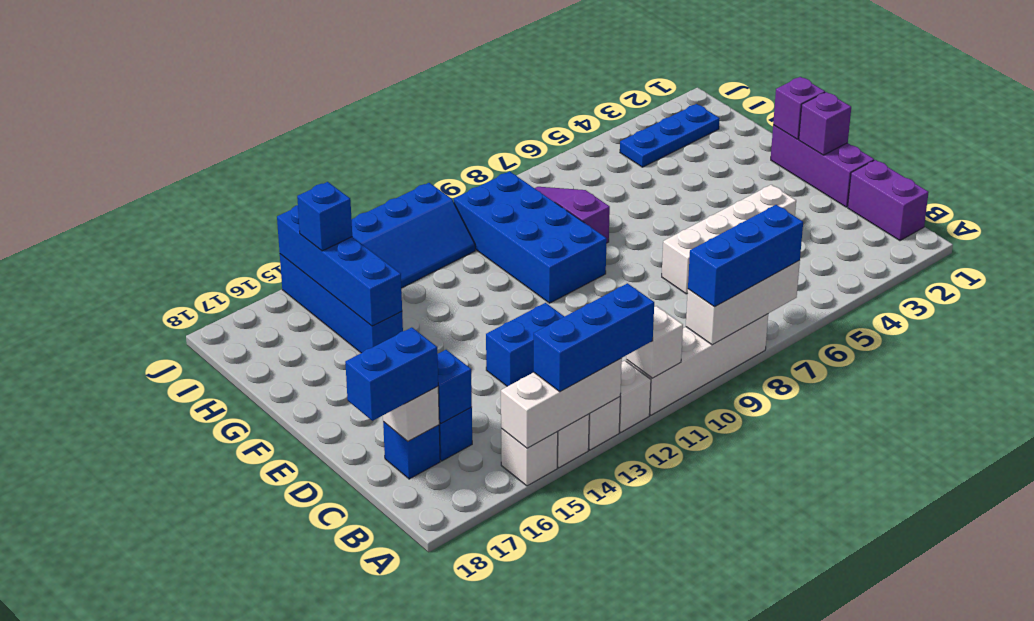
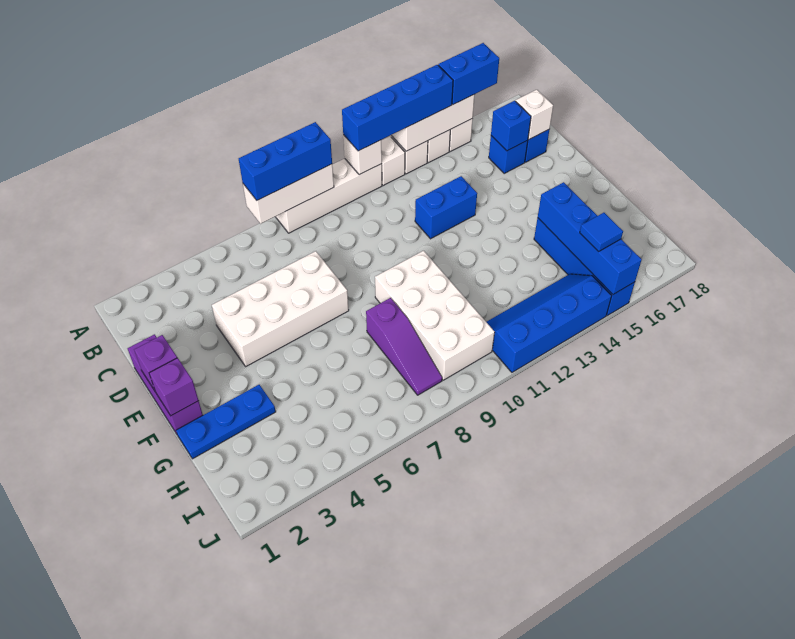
blue 1x3 brick [534,283,654,392] -> blue 1x4 brick [342,65,453,151]
purple 1x2 brick [848,160,929,241] -> none
blue 1x2 brick [345,327,438,421] -> blue 1x2 brick moved to [438,43,499,105]
white 1x4 brick [662,185,796,294] -> white 2x4 brick [212,251,349,366]
blue 2x4 brick [454,171,607,303] -> white 2x4 brick [375,251,495,380]
blue 1x3 plate [620,104,720,167] -> blue 1x3 plate moved to [176,385,276,459]
blue 1x1 brick [297,182,352,251] -> blue 1x1 tile [580,213,623,252]

